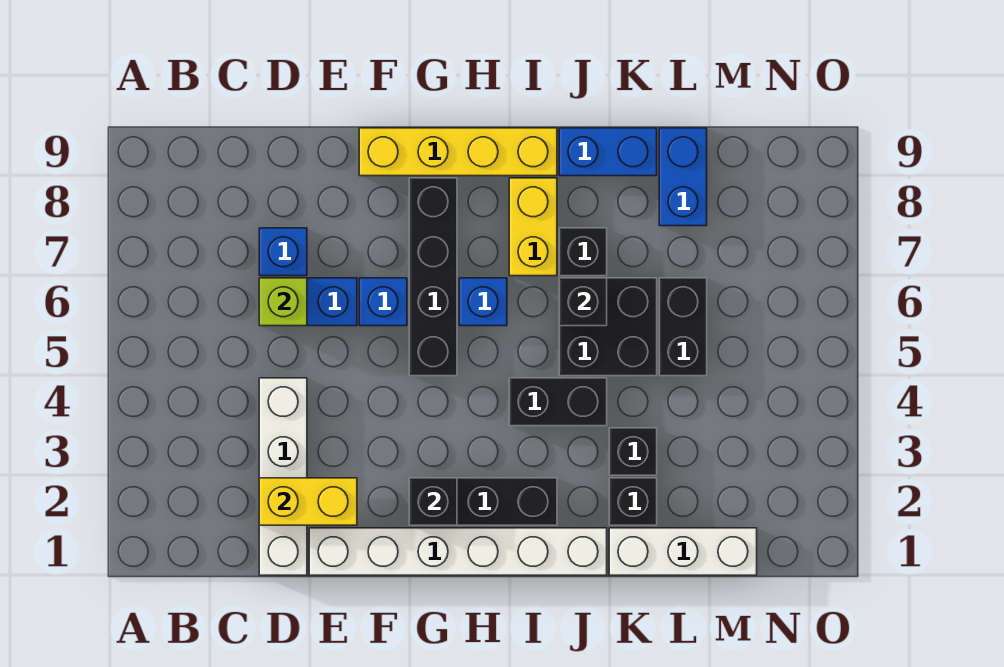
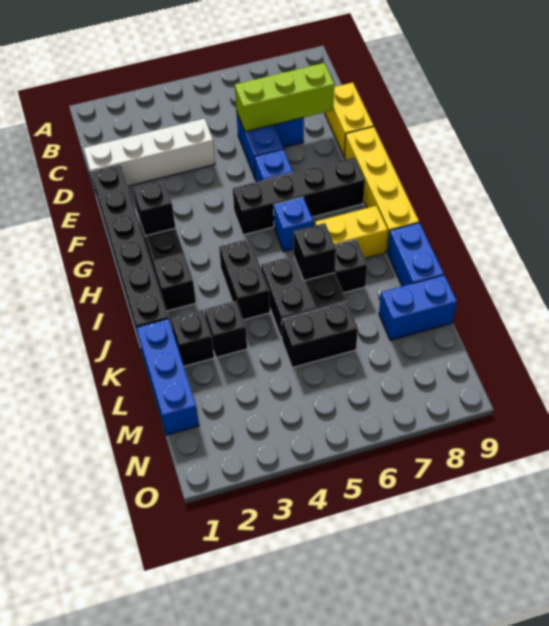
yellow 1x2 brick [259,478,357,525] -> yellow 1x2 brick moved to [325,82,374,157]
lime 1x1 brick [259,278,307,326] -> lime 1x3 brick [235,63,334,132]
white 1x6 brick [309,528,607,575] -> black 1x6 brick [91,164,169,343]
white 1x3 brick [609,528,757,575] -> blue 1x3 brick [136,319,199,435]

